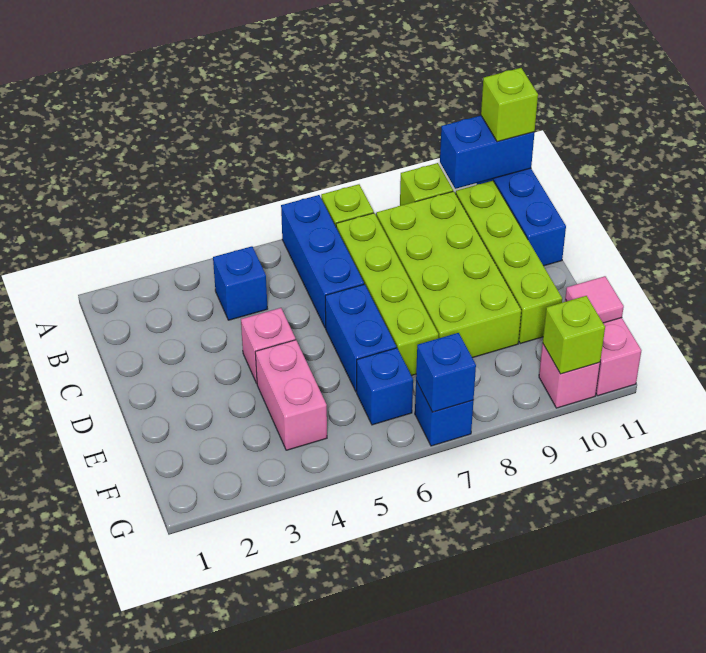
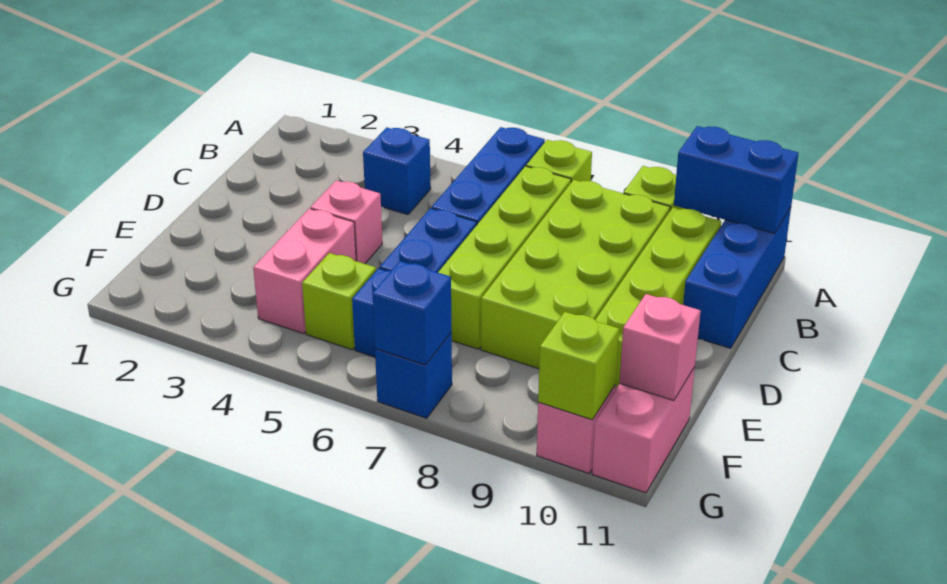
lime 1x1 brick [481,68,538,142] -> lime 1x1 brick moved to [302,253,376,350]
pink 1x1 tile [565,276,624,323] -> pink 1x1 brick [619,294,701,401]

